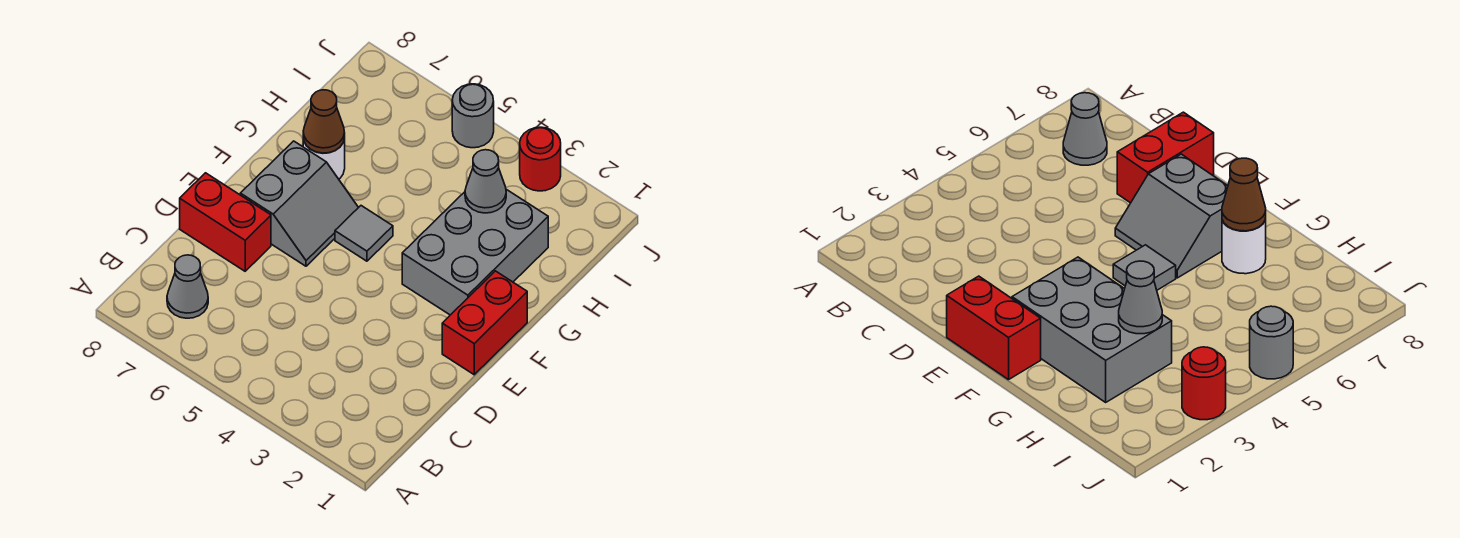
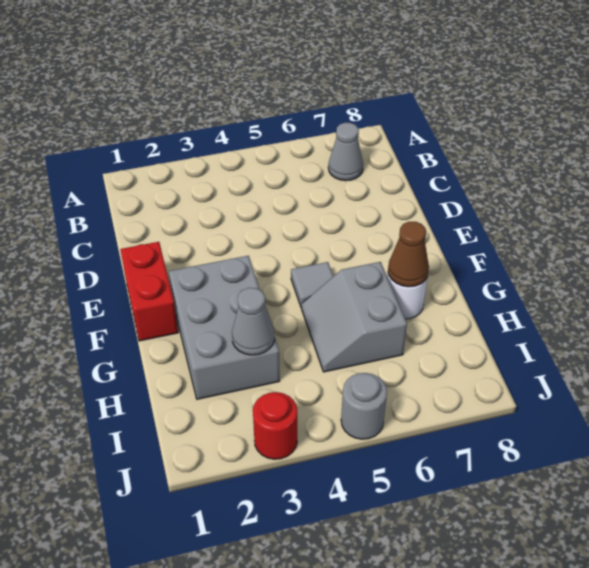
red 1x2 brick [180,173,271,271] -> none
grey 2x2 slope [240,141,359,266] -> grey 2x2 slope moved to [302,262,407,372]

